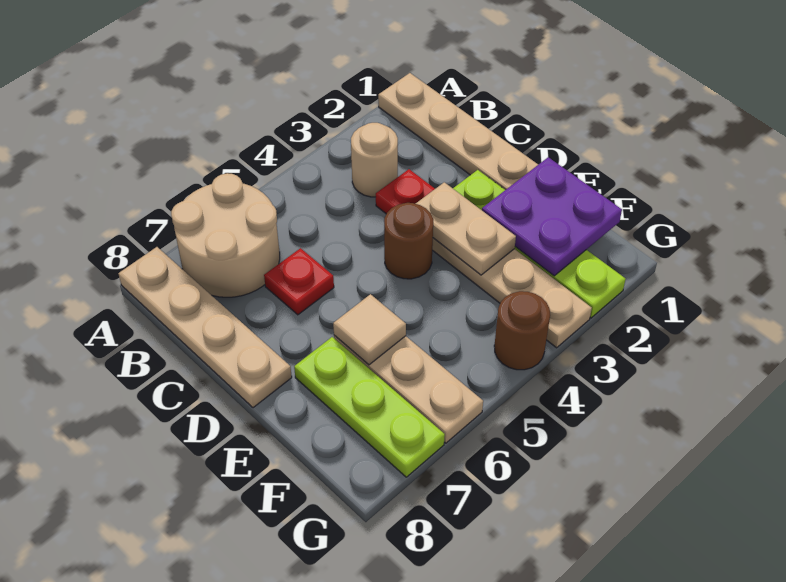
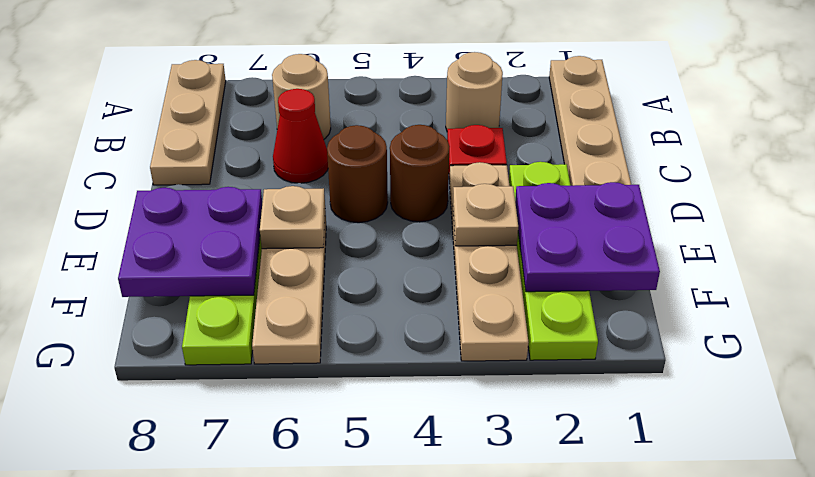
tan 2x2 round brick [171,173,280,297] -> tan 1x1 round brick [272,54,331,139]
tan 1x4 plate [118,247,292,408] -> tan 1x3 plate [150,60,226,185]
red 1x1 plate [264,248,334,315] -> red 1x1 cone [273,89,328,183]
tan 1x2 plate [416,182,516,275] -> tan 1x1 plate [453,184,518,246]
tan 1x1 tile [333,294,406,365] -> tan 1x1 plate [260,186,325,249]
none -> purple 2x2 plate [118,187,262,297]
brown 1x1 round brick [494,291,550,370] -> brown 1x1 round brick moved to [327,125,388,223]

